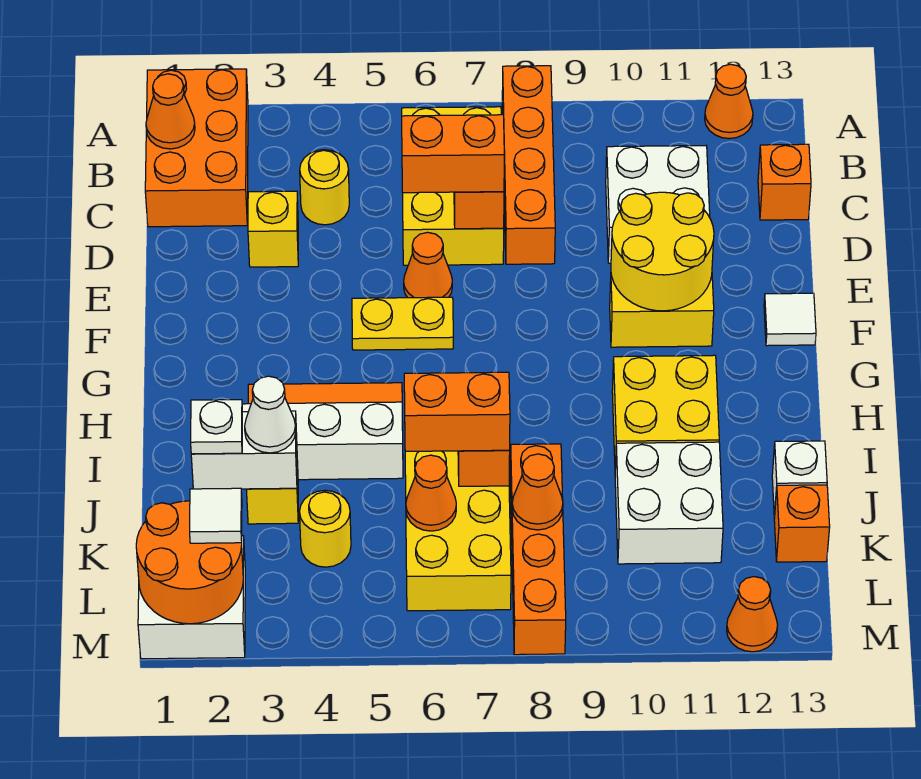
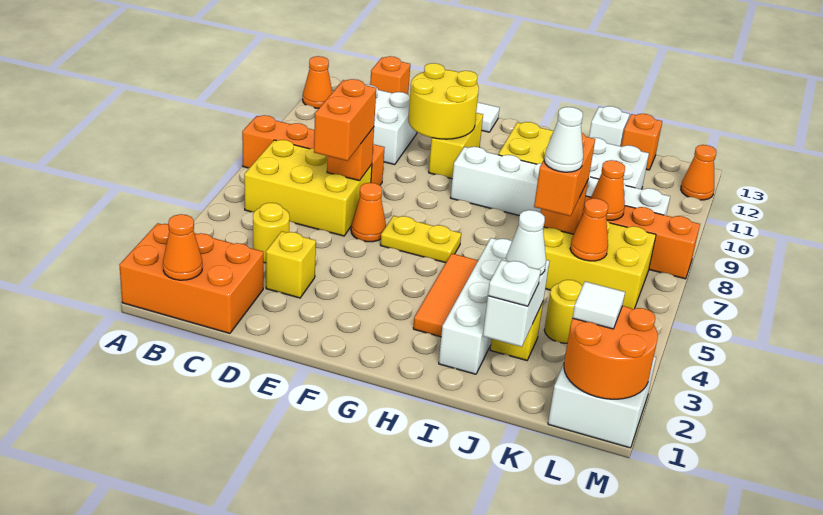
yellow 1x2 plate [352,297,453,350] -> yellow 1x2 plate turned to [380,216,461,263]
none -> white 1x6 brick [450,147,670,216]
none -> white 1x1 cone [544,107,583,172]

